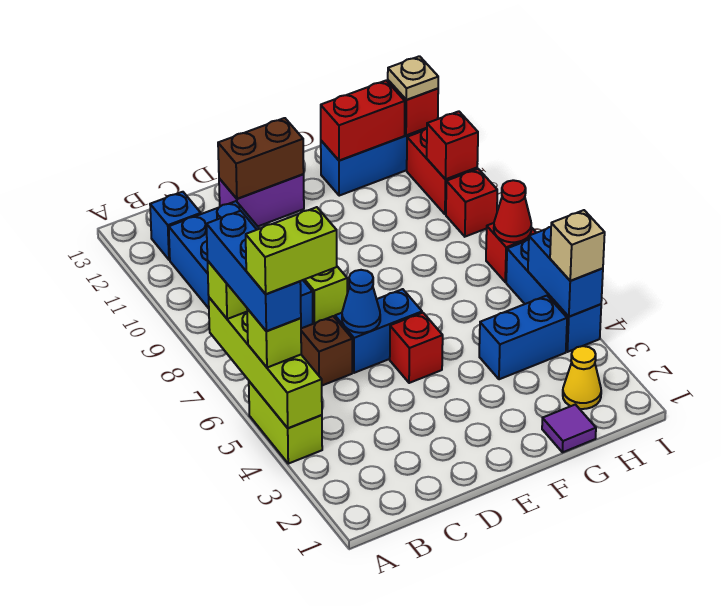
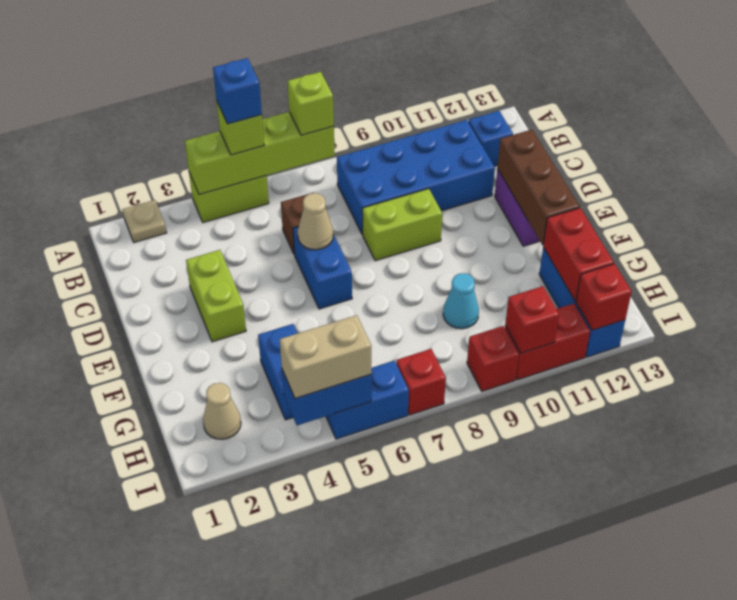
blue 1x3 brick [206,211,301,331] -> blue 1x1 brick [213,58,262,124]
lime 1x2 brick [246,207,337,294] -> lime 1x2 brick moved to [186,250,246,342]
blue 1x1 cone [342,270,380,333] -> tan 1x1 cone [298,193,333,250]
brown 1x2 brick [218,118,304,199] -> brown 1x3 brick [497,130,579,245]
red 1x1 brick [390,313,443,383] -> none
purple 1x1 tile [542,404,596,452] -> none
none -> cyan 1x1 cone [443,273,479,329]
yellow 1x1 cone [563,346,601,409] -> tan 1x1 cone [203,383,241,439]
blue 1x3 brick [506,240,601,352] -> blue 1x2 brick [326,361,409,439]
tan 1x1 brick [550,210,605,281] -> tan 1x2 brick [280,315,371,398]
red 1x1 cone [494,180,531,242] -> none
tan 1x1 plate [388,56,438,100] -> tan 1x1 plate moved to [122,200,166,242]

